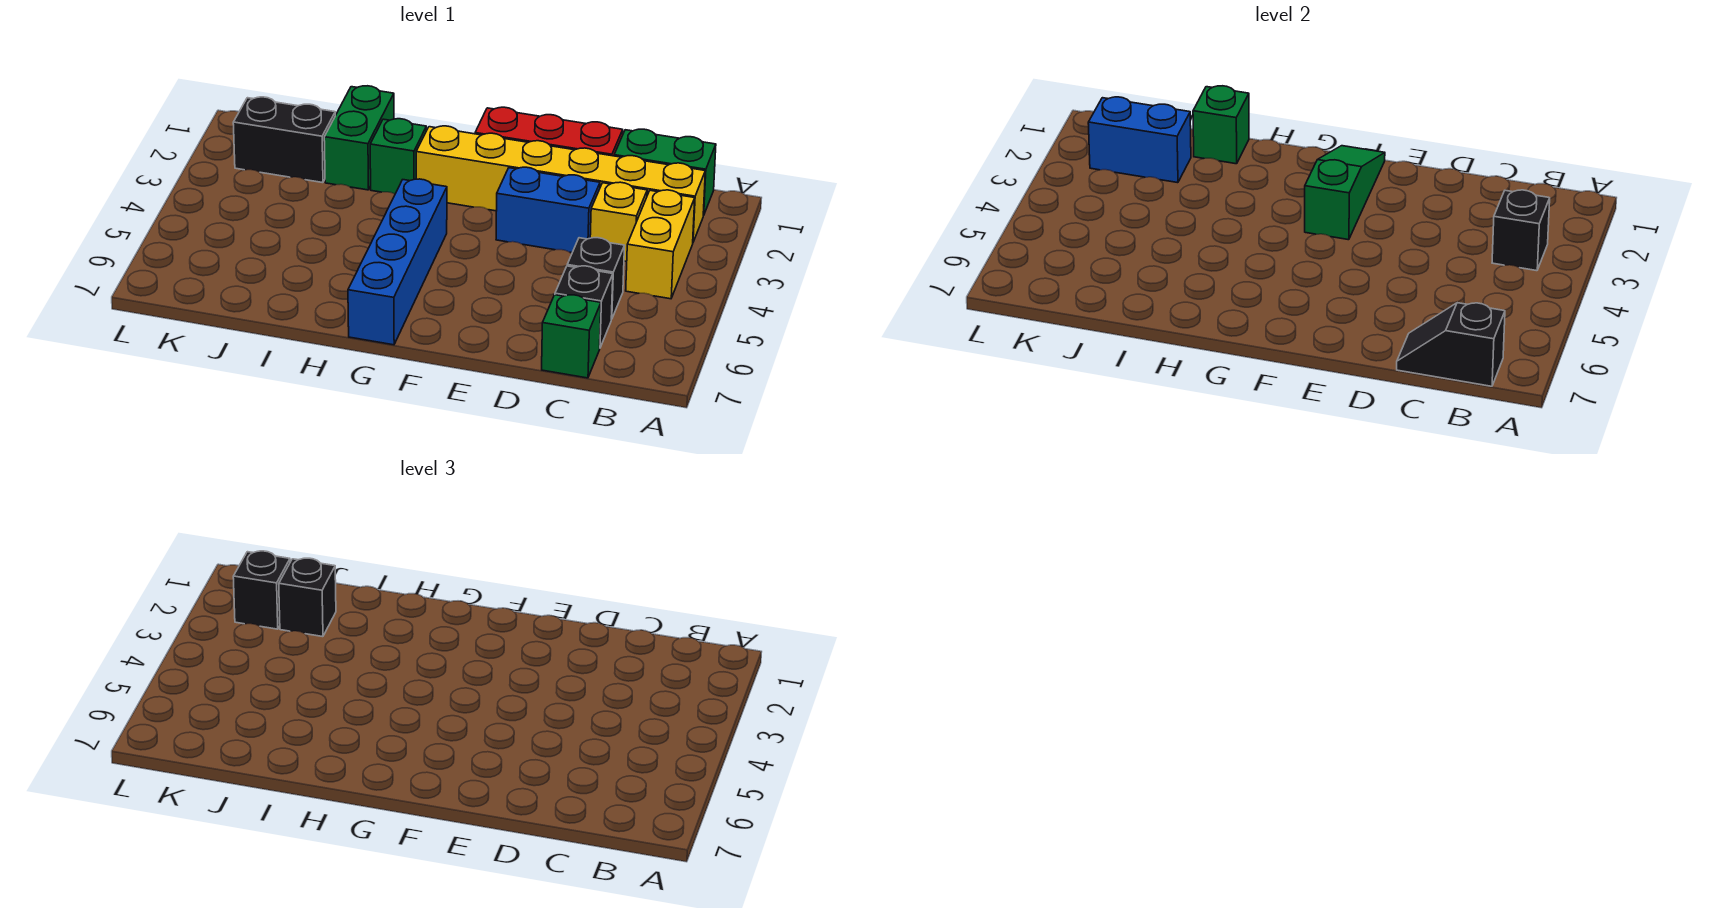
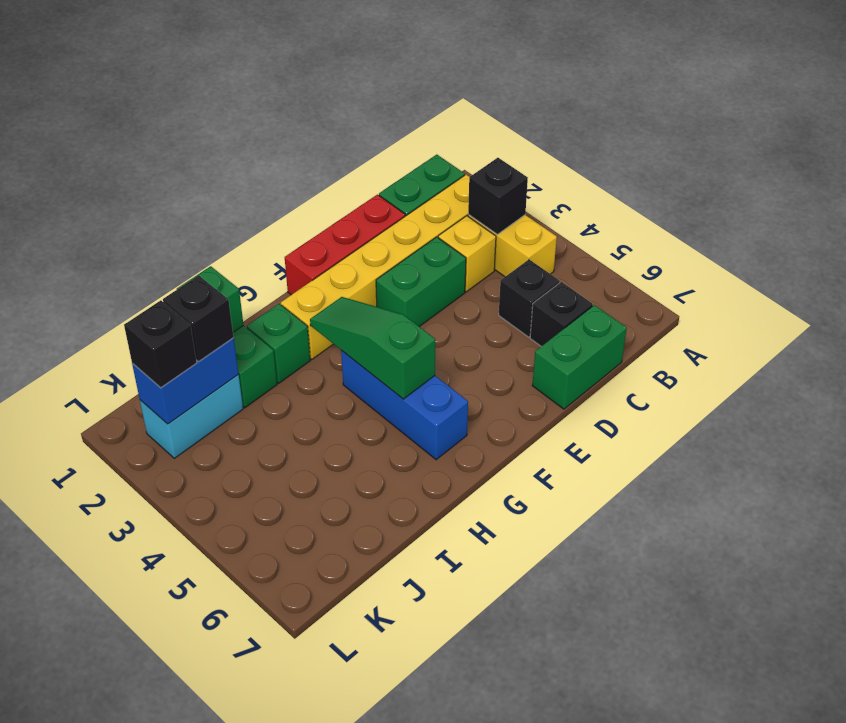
black 1x2 slope [1397,303,1505,386] -> none
green 1x1 brick [542,295,601,378] -> green 1x2 brick [532,305,627,409]
blue 1x2 brick [496,167,600,252] -> green 1x2 brick [376,237,466,326]
green 1x3 slope [1305,146,1385,240] -> green 1x3 slope moved to [310,297,435,399]
blue 1x4 brick [348,179,447,345] -> blue 1x3 brick [341,351,468,460]
black 1x2 brick [233,97,335,183] -> cyan 1x2 brick [140,375,243,458]

